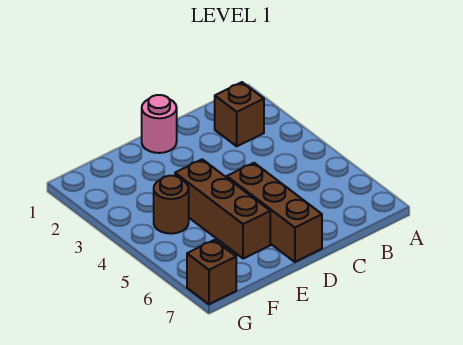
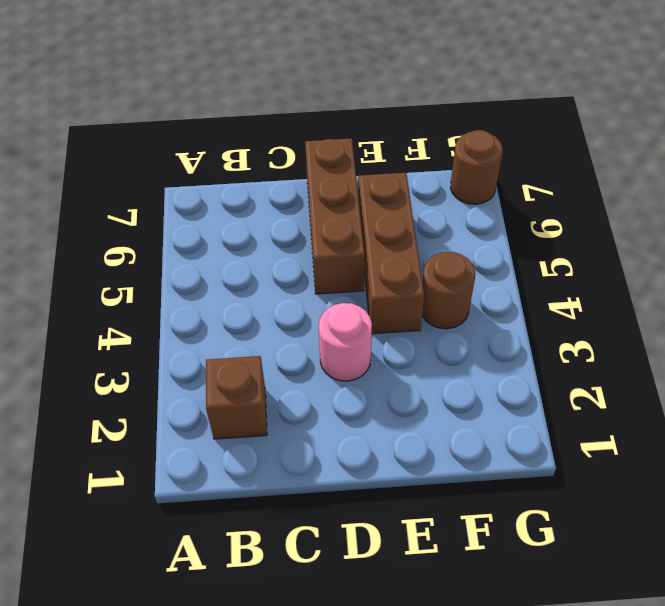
pink 1x1 round brick [142,95,177,153] -> pink 1x1 round brick moved to [319,303,372,381]
brown 1x1 brick [187,240,236,304] -> brown 1x1 round brick [451,130,503,204]

